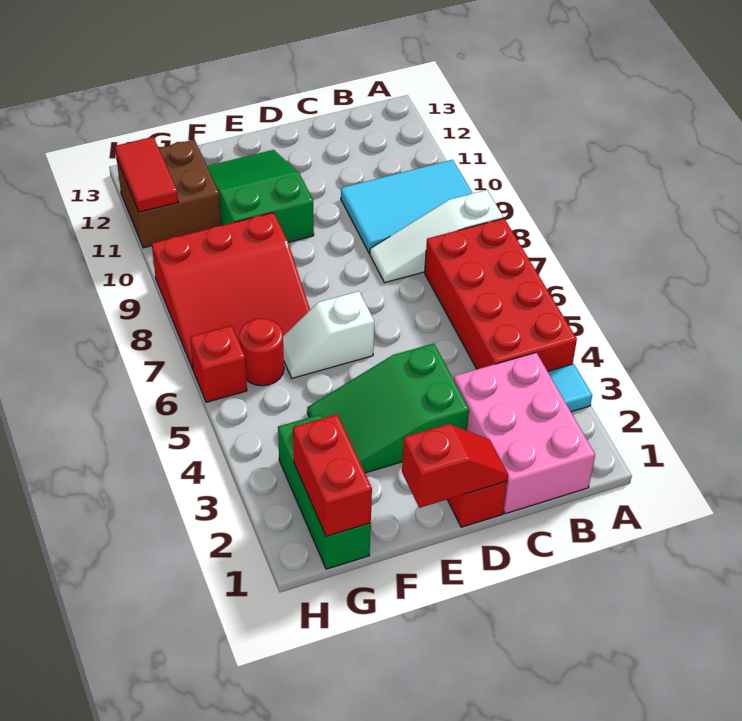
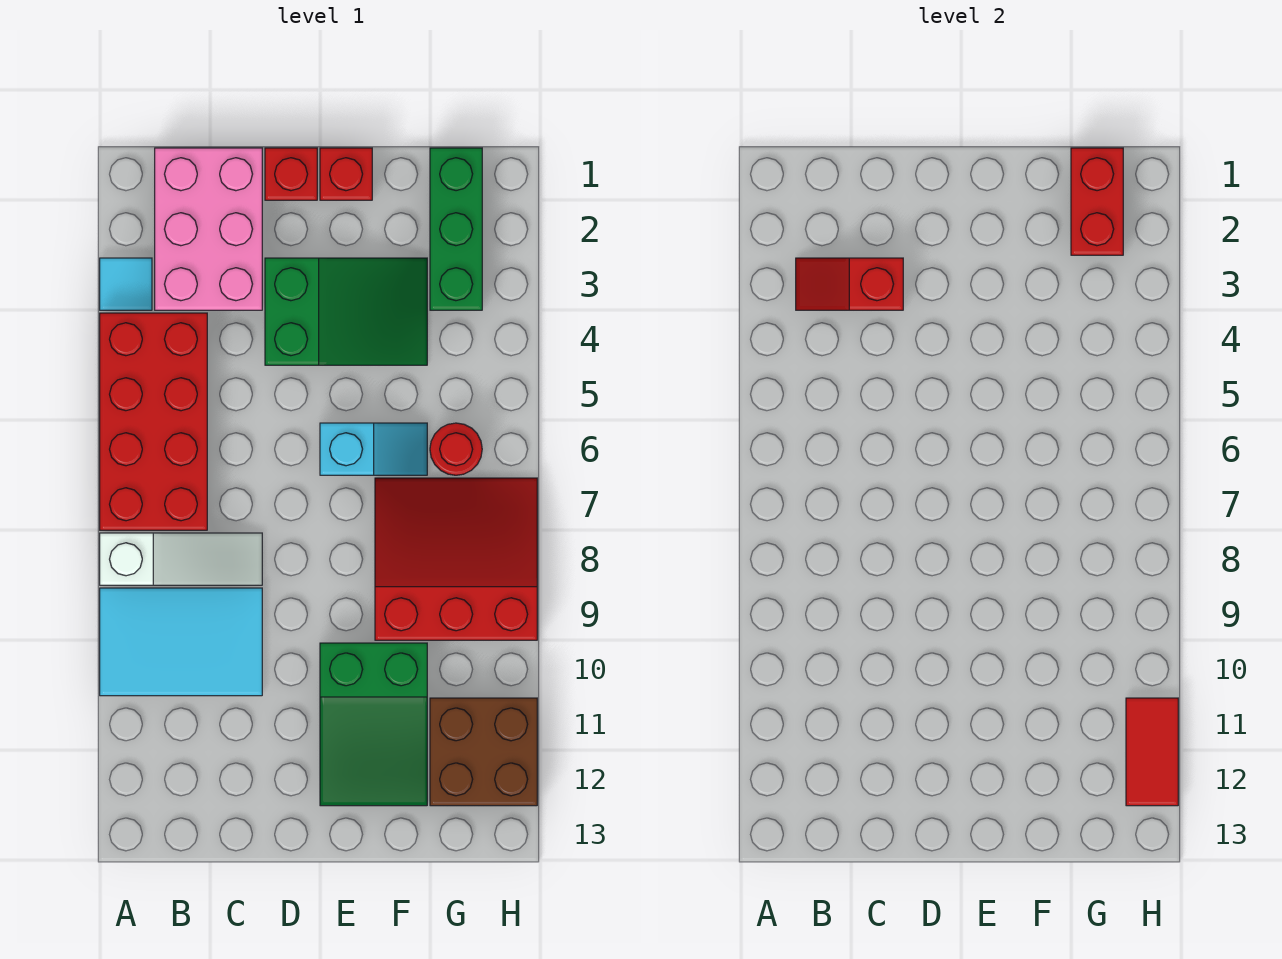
red 1x2 slope [402,424,508,508] -> red 1x2 slope moved to [796,258,903,310]
white 1x2 slope [283,291,374,378] -> cyan 1x2 slope [320,423,427,475]
red 1x1 brick [190,326,247,402] -> red 1x1 brick moved to [320,148,372,200]

